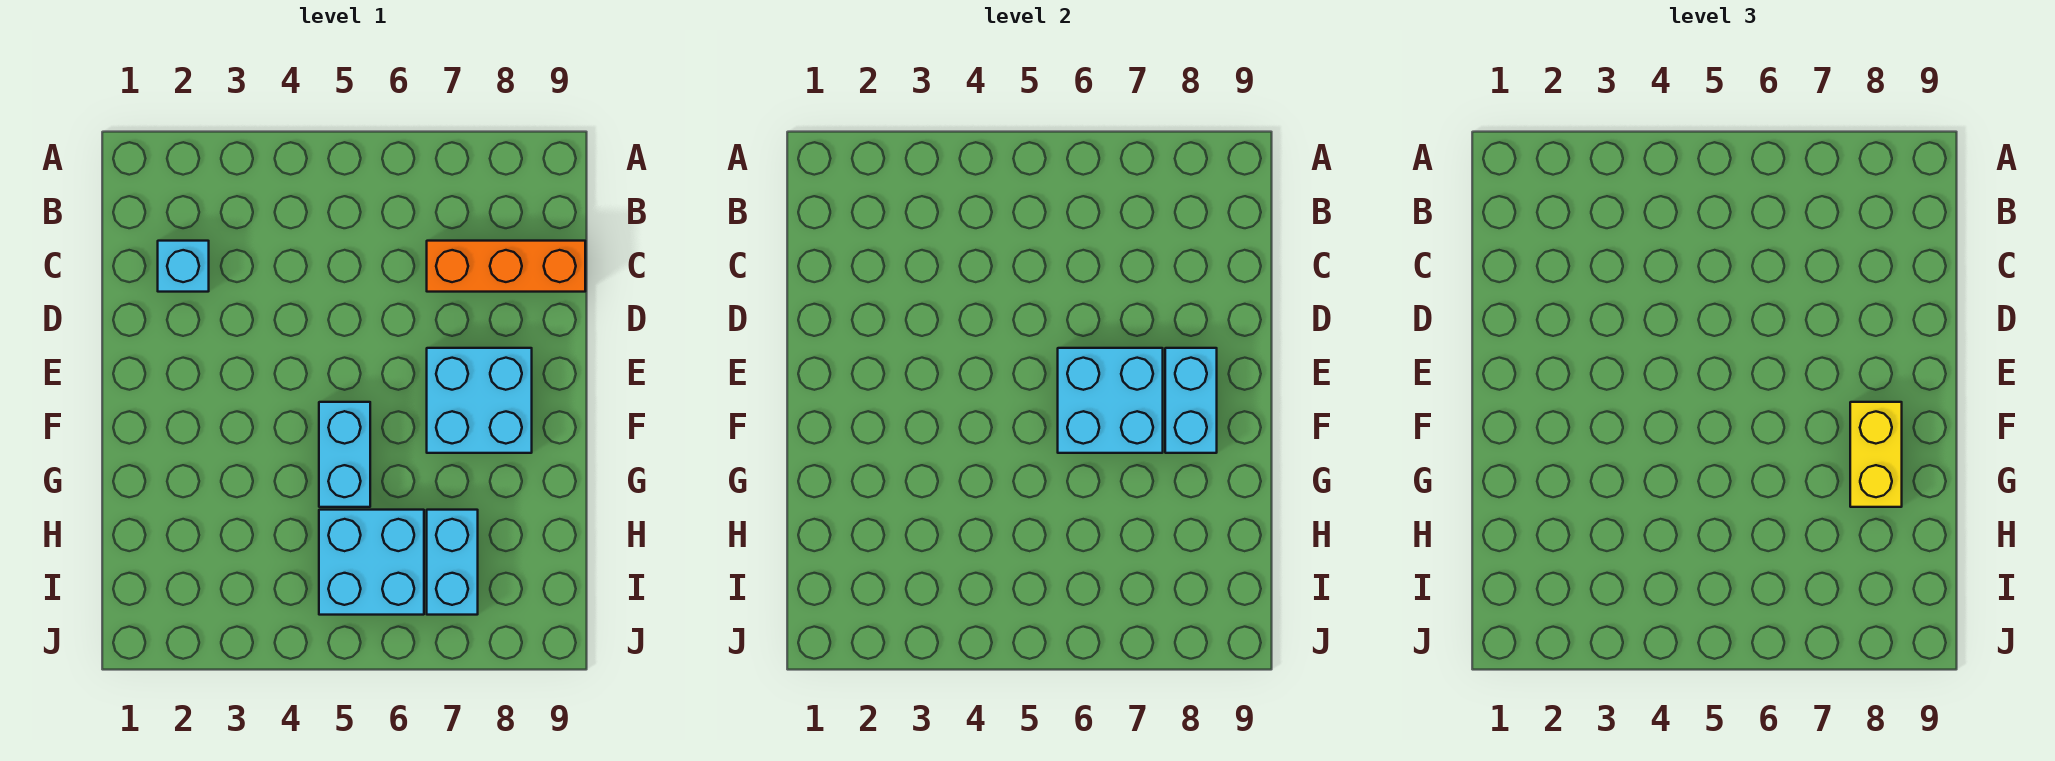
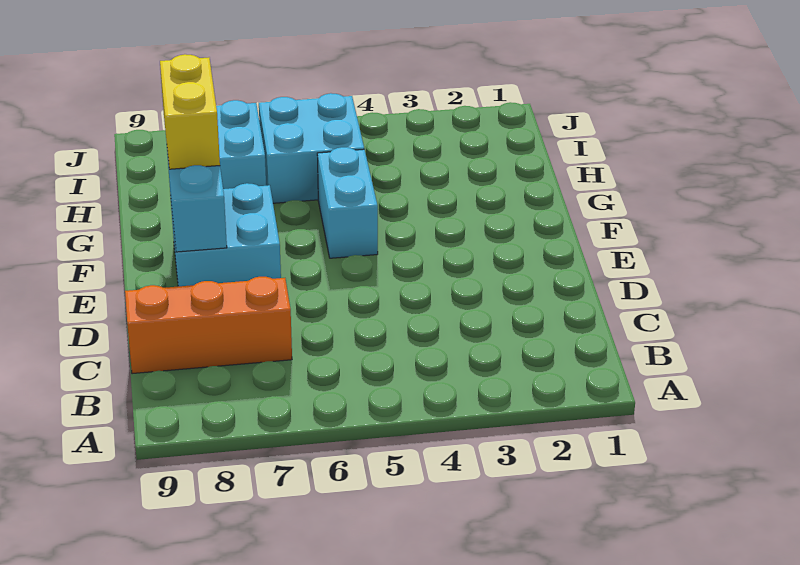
cyan 1x1 brick [158,241,209,292] -> none
cyan 2x2 brick [1058,348,1163,453] -> none

